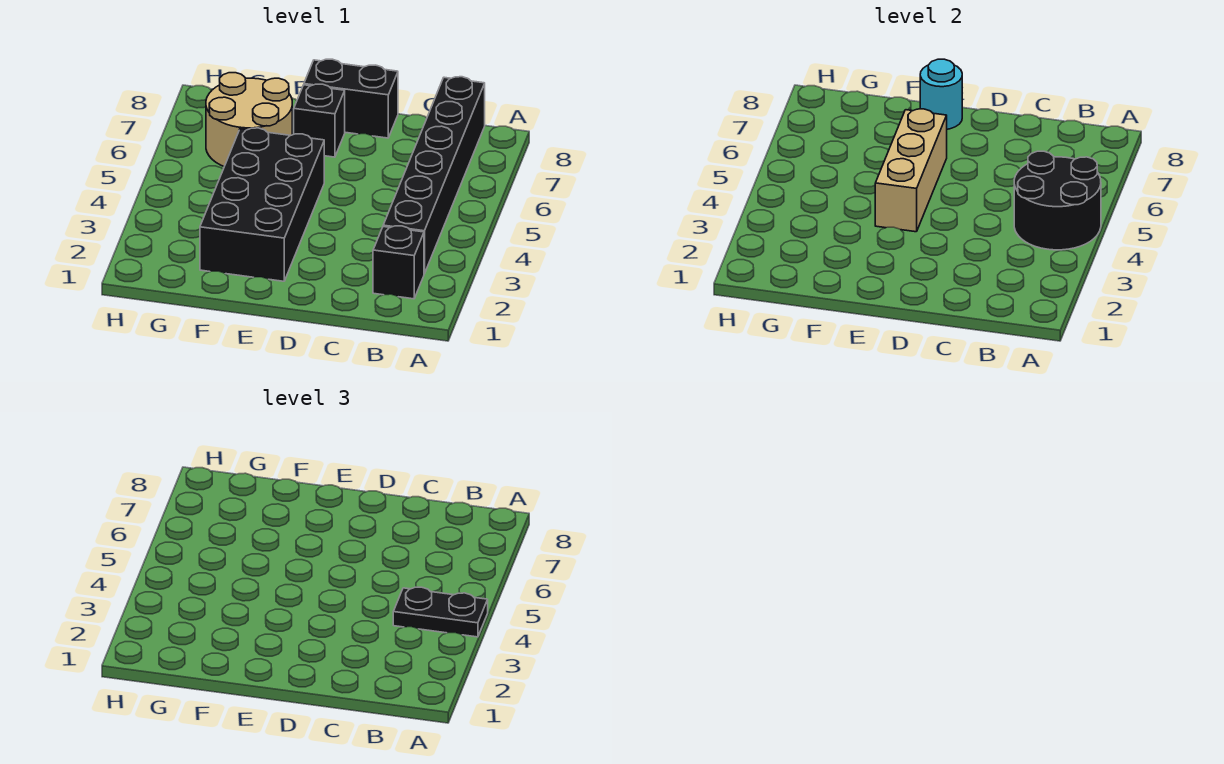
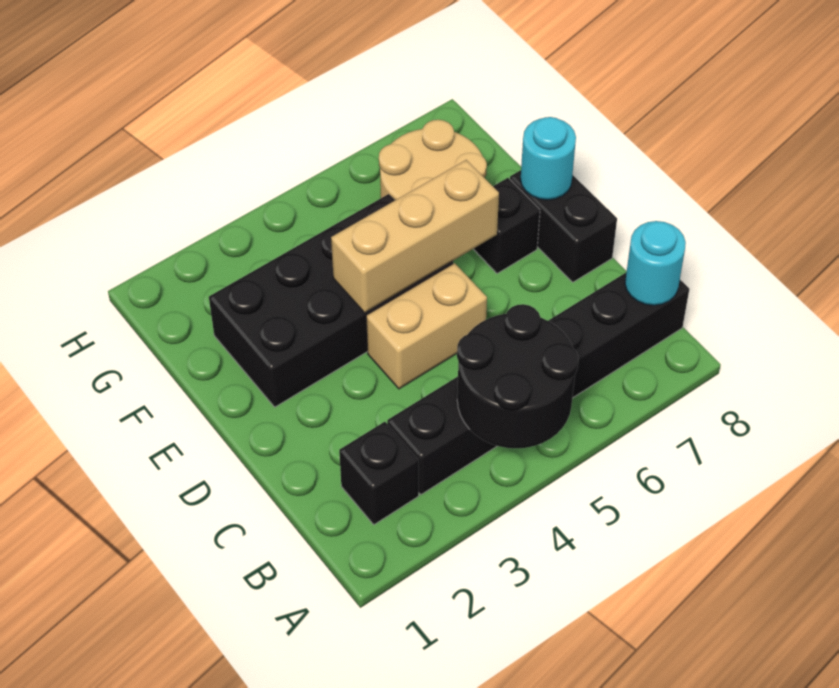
black 1x2 plate [393,587,488,637] -> none
none -> cyan 1x1 round brick [625,221,686,305]
none -> tan 1x2 brick [366,263,487,389]

